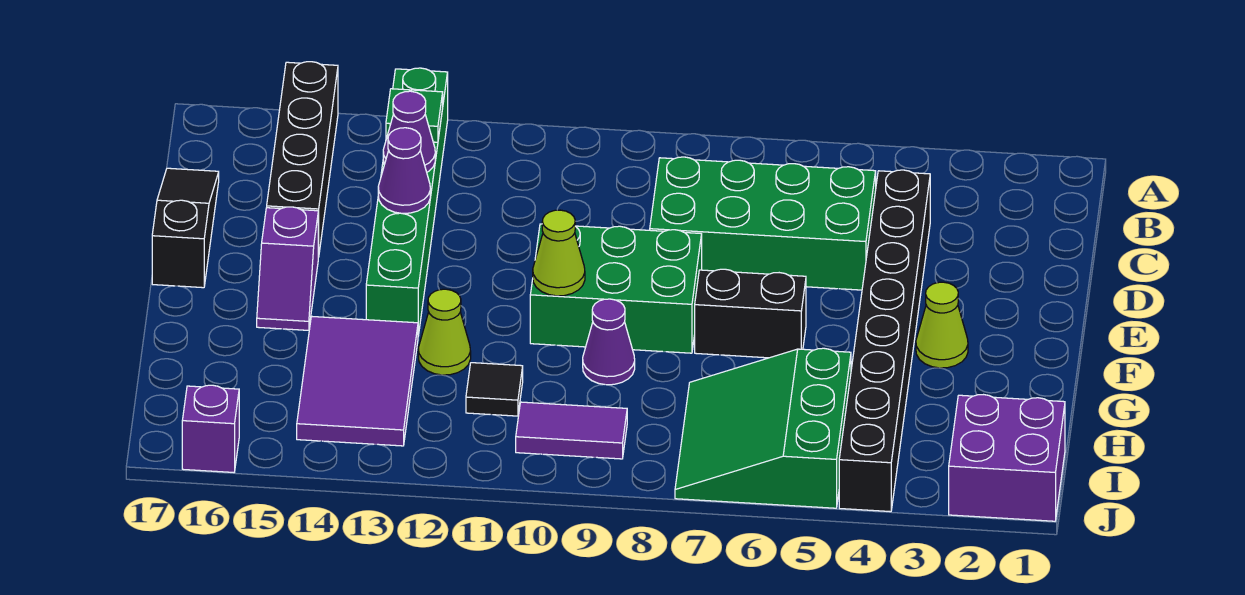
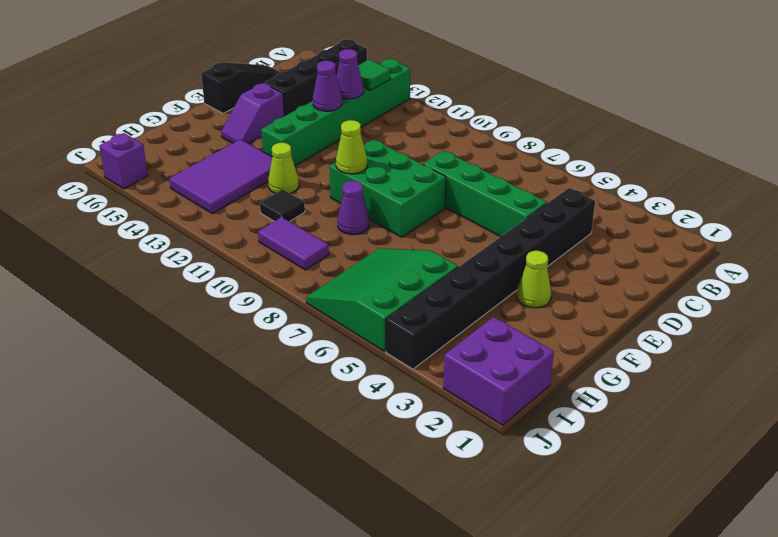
green 2x4 brick [650,157,876,290] -> green 1x4 brick [423,151,547,237]
black 1x2 brick [695,269,806,358] -> none

